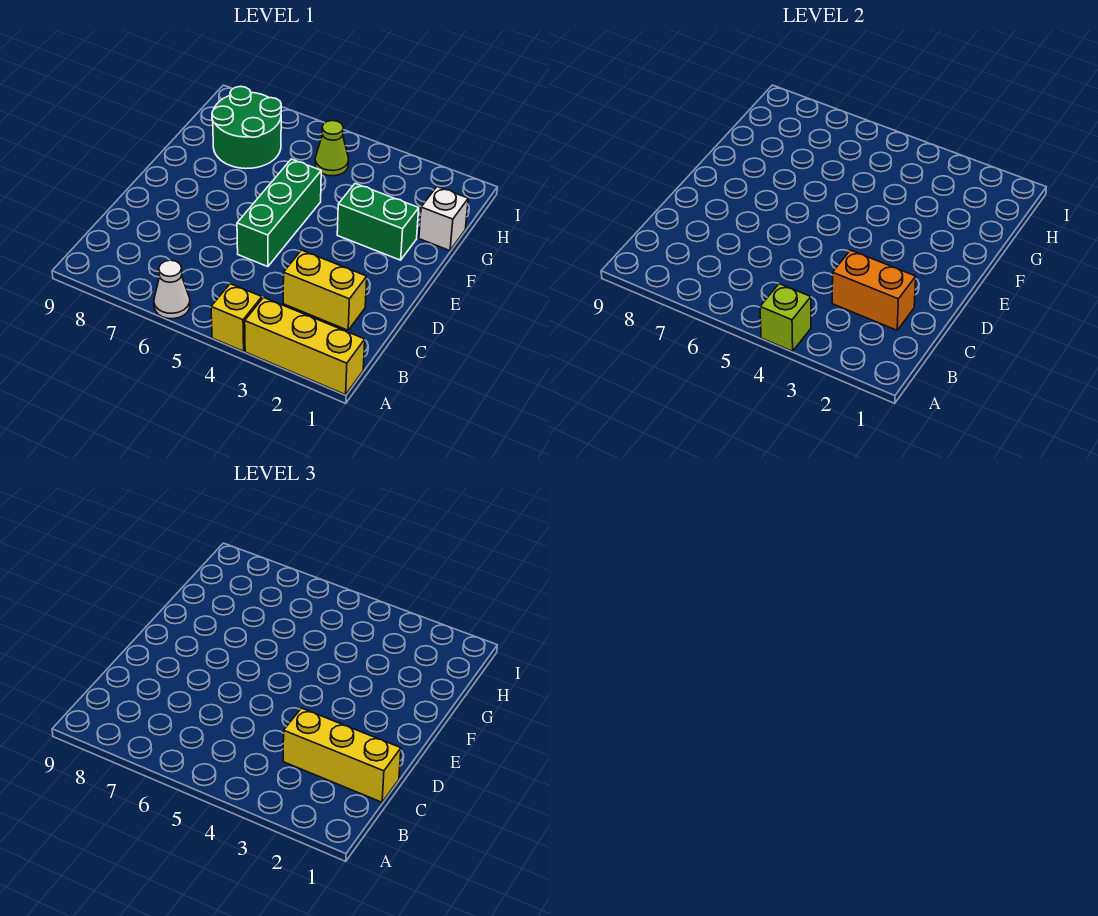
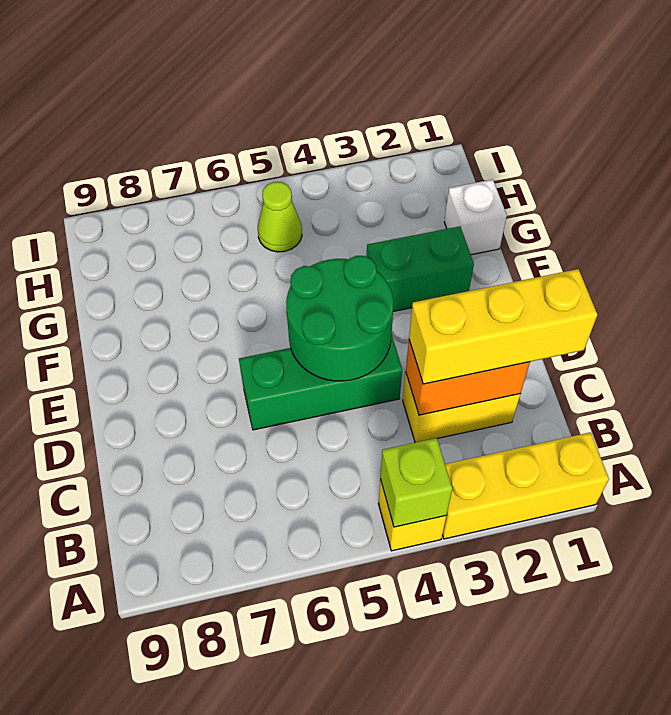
white 1x1 cone [154,260,190,319] -> none
green 1x3 brick [237,159,321,267] -> green 1x3 brick turned to [239,334,402,430]
green 2x2 round brick [212,86,281,169] -> green 2x2 round brick moved to [286,256,393,381]

